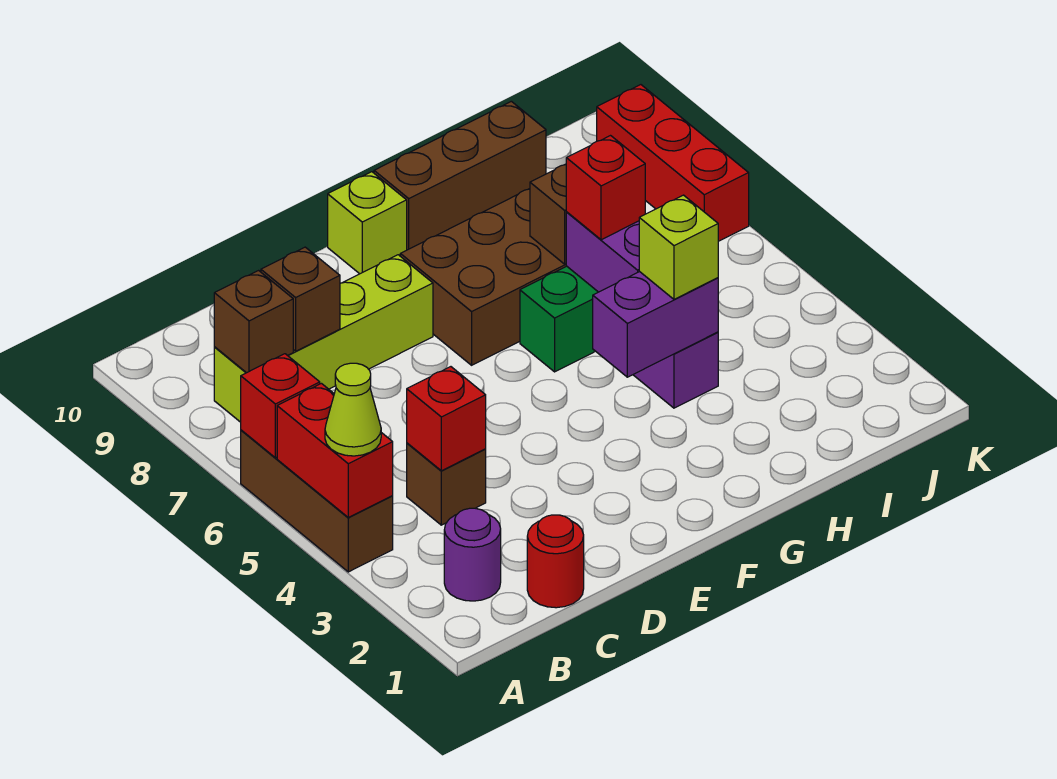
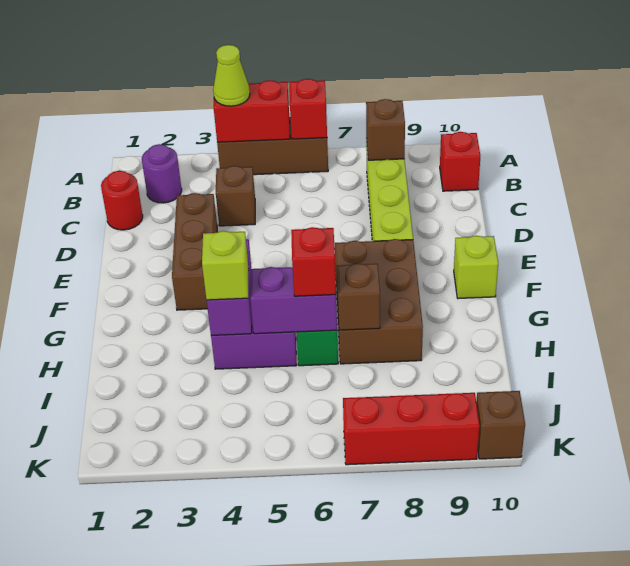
red 1x1 brick [407,367,486,471] -> red 1x1 brick moved to [440,132,480,191]
brown 1x1 brick [261,247,340,351] -> brown 1x1 brick moved to [476,391,525,459]
brown 1x3 brick [374,101,546,250] -> brown 1x3 brick moved to [172,193,217,310]

